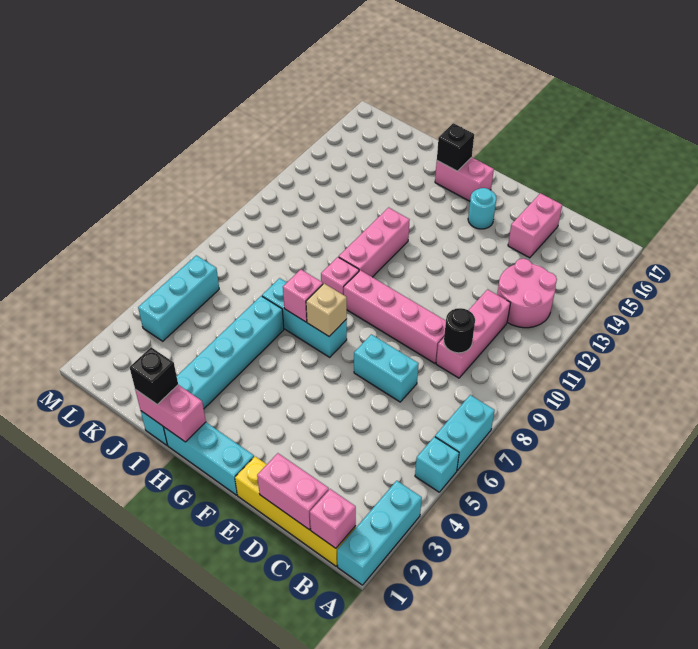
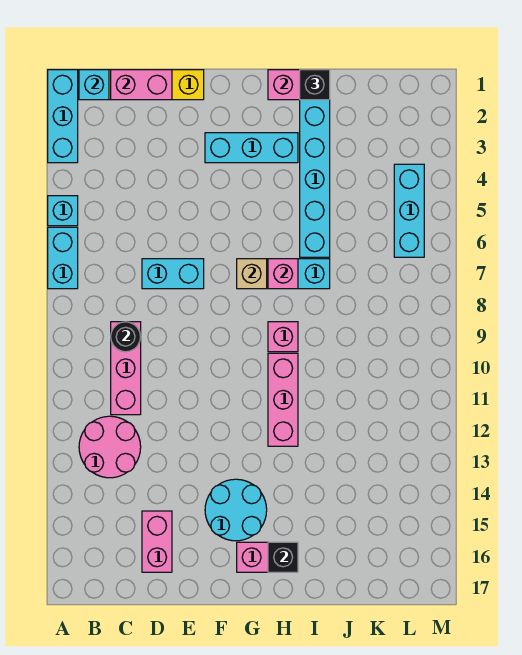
pink 1x1 brick [310,489,356,548] -> cyan 1x1 brick [79,70,109,100]
pink 1x4 brick [344,270,446,363] -> none
cyan 1x3 brick [164,422,254,495] -> cyan 1x3 brick moved to [205,133,298,163]
cyan 1x1 round brick [468,188,496,229] -> cyan 2x2 round brick [205,479,267,541]

